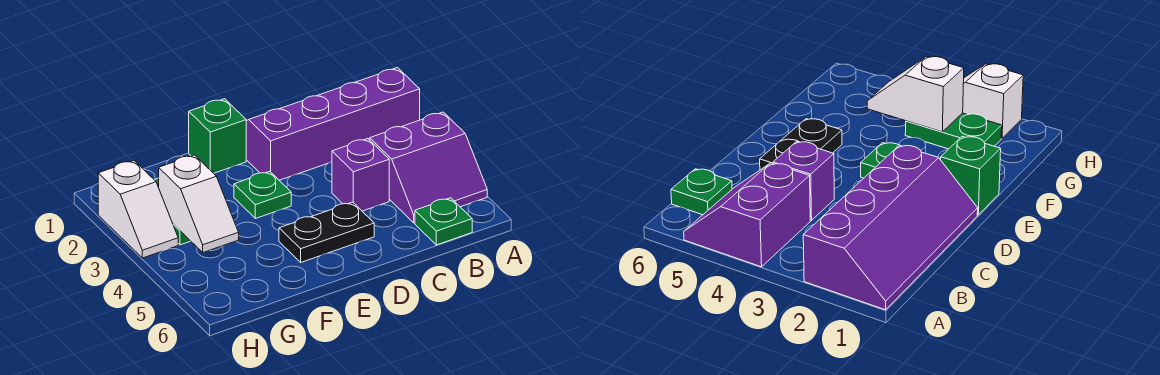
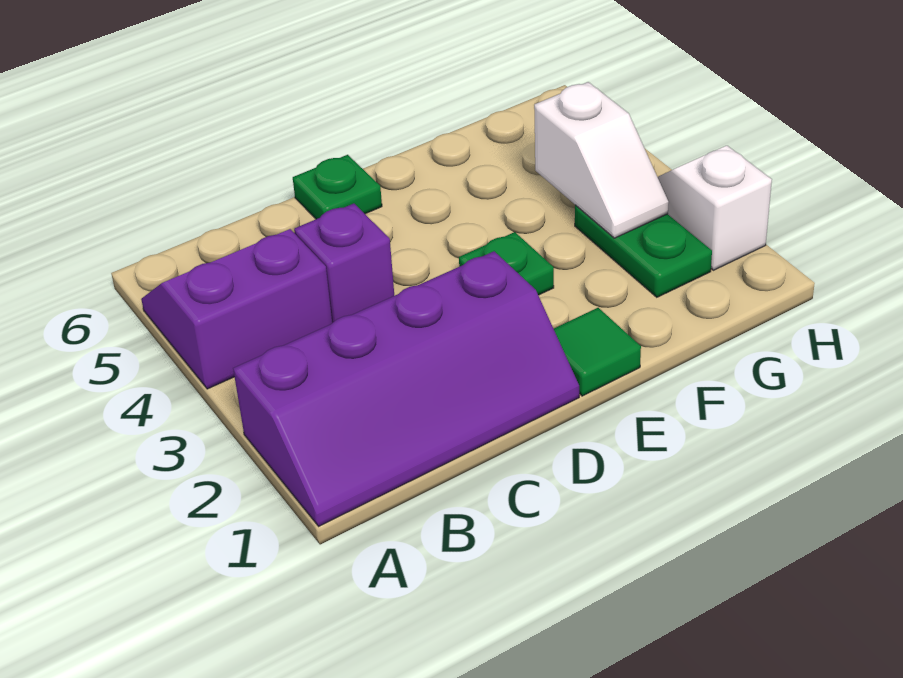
green 1x1 plate [415,198,472,245] -> green 1x1 plate moved to [293,155,382,219]
black 1x2 plate [279,202,374,262] -> none
green 1x1 brick [189,99,246,173] -> green 1x1 tile [554,308,641,396]
white 1x2 slope [159,155,239,252] -> white 1x2 slope turned to [534,82,669,238]

